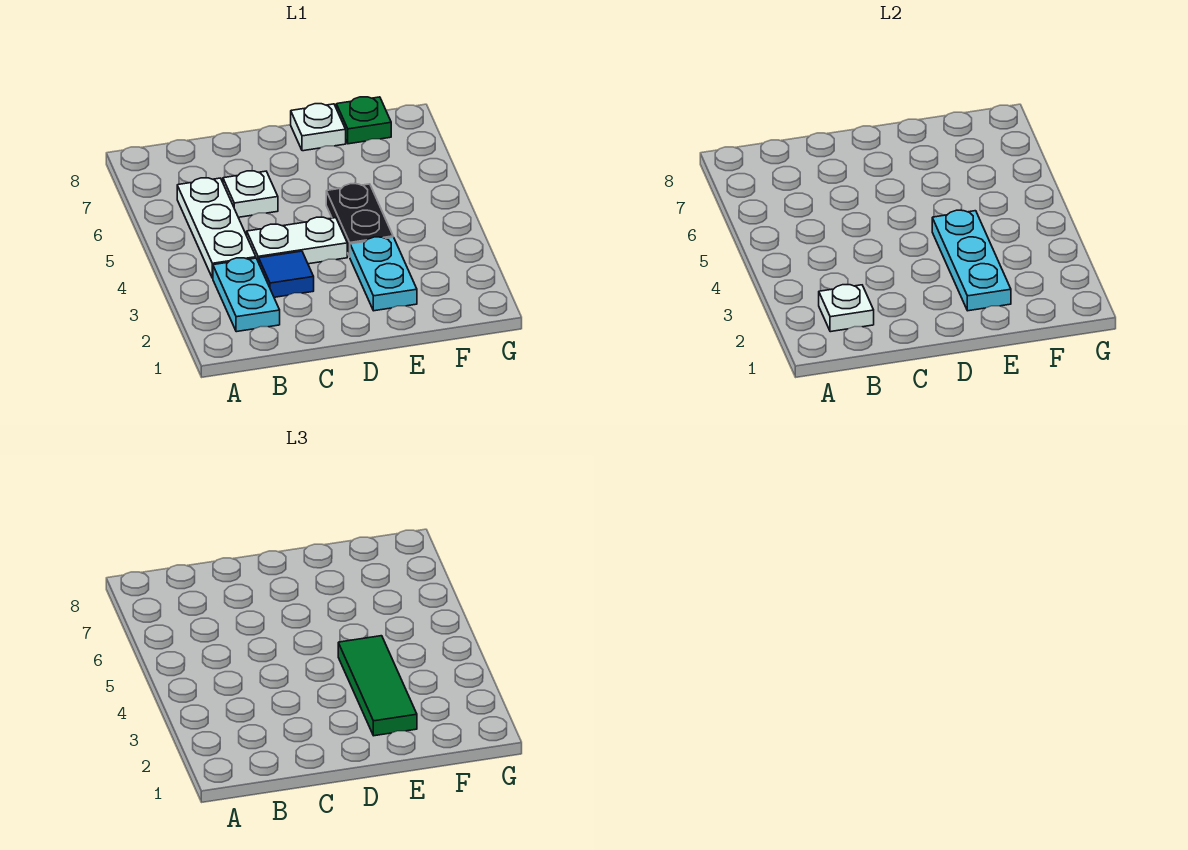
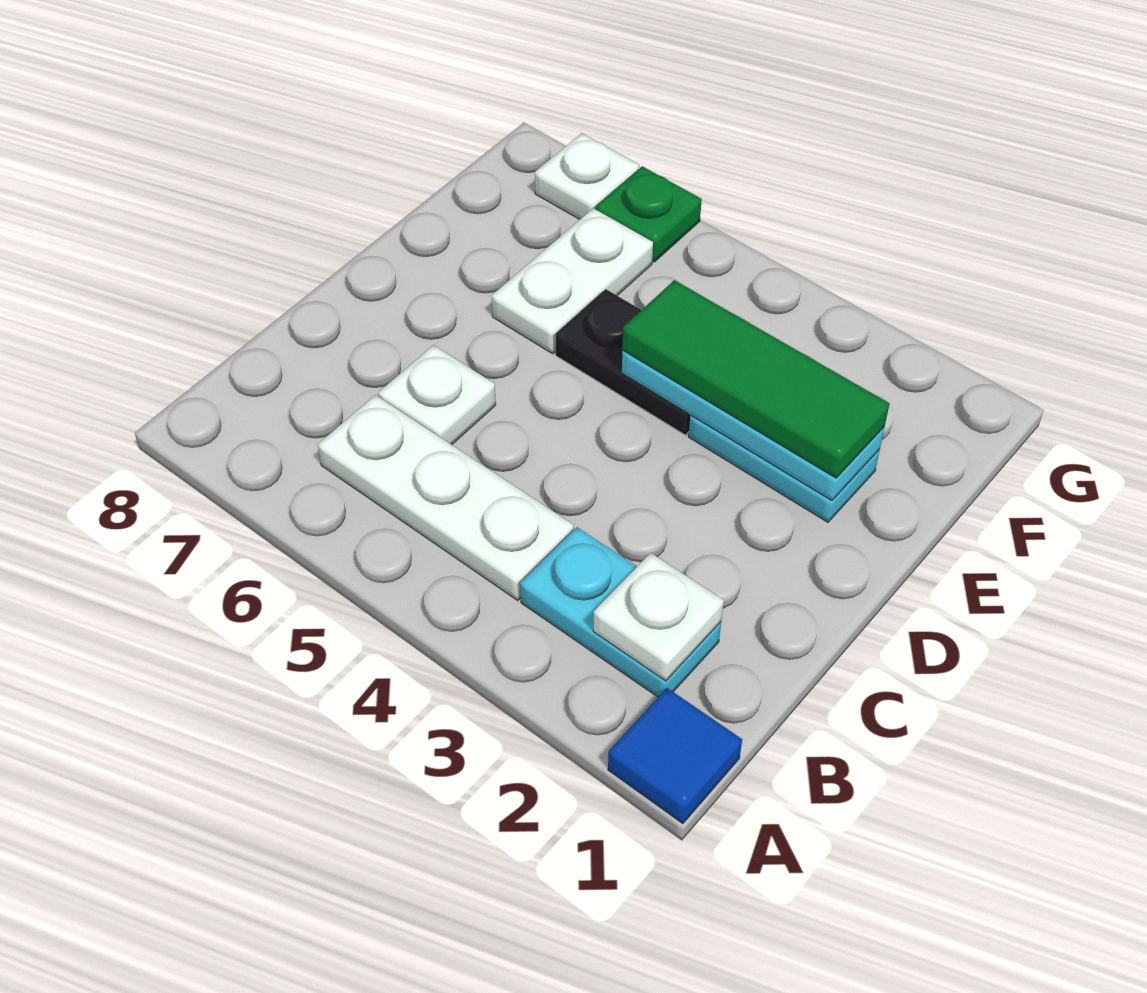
blue 1x1 tile [259,251,314,297] -> blue 1x1 tile moved to [608,688,742,824]
white 1x2 plate [247,217,347,264] -> white 1x2 plate moved to [492,208,653,354]
white 1x1 plate [291,104,346,151] -> white 1x1 plate moved to [535,133,639,219]
green 1x1 plate [336,97,391,144] -> green 1x1 plate moved to [596,166,702,262]

